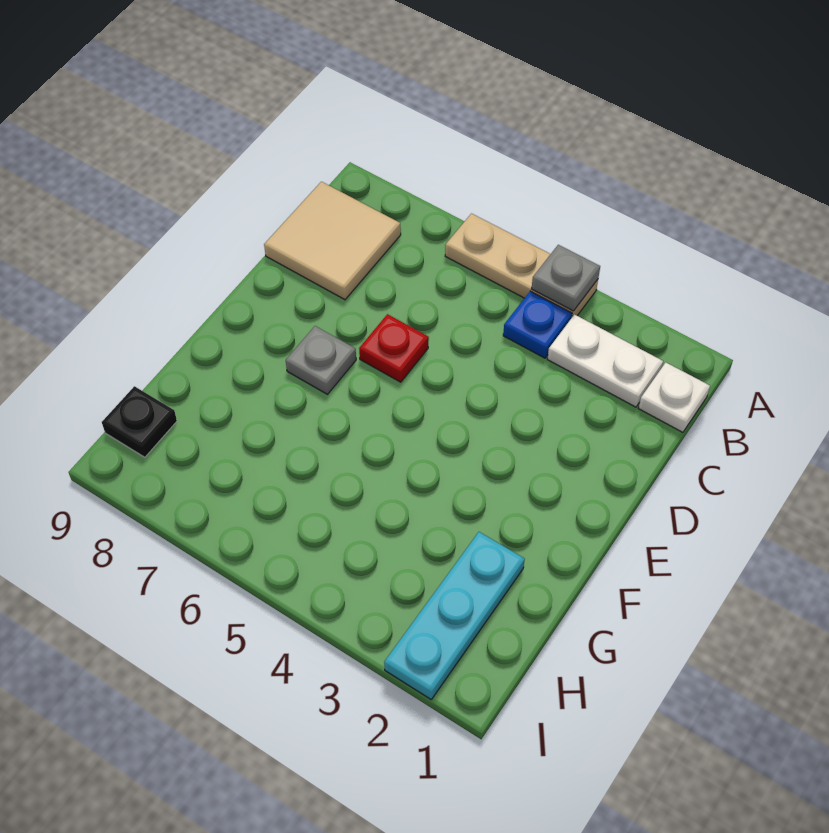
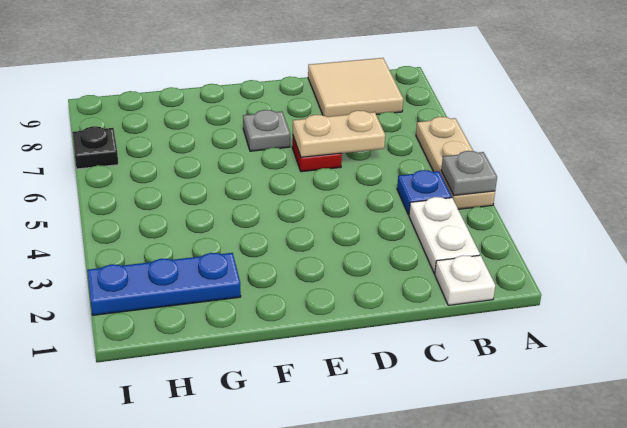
none -> tan 1x2 plate [293,110,385,157]
cyan 1x3 plate [384,532,525,699] -> blue 1x3 plate [87,253,241,315]
black 1x1 plate [102,386,177,457] -> black 1x1 plate moved to [72,126,118,169]

